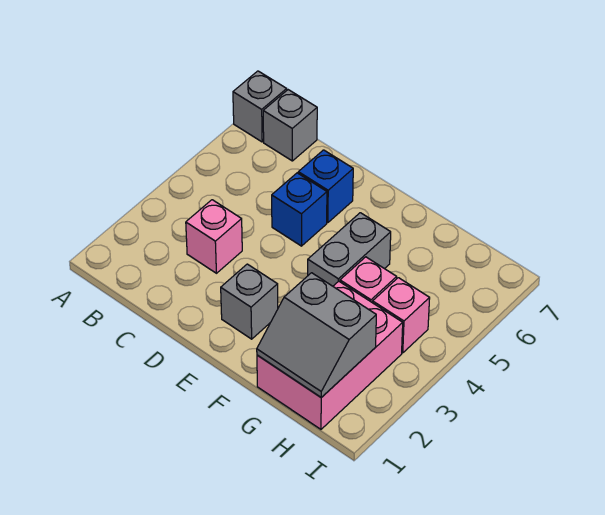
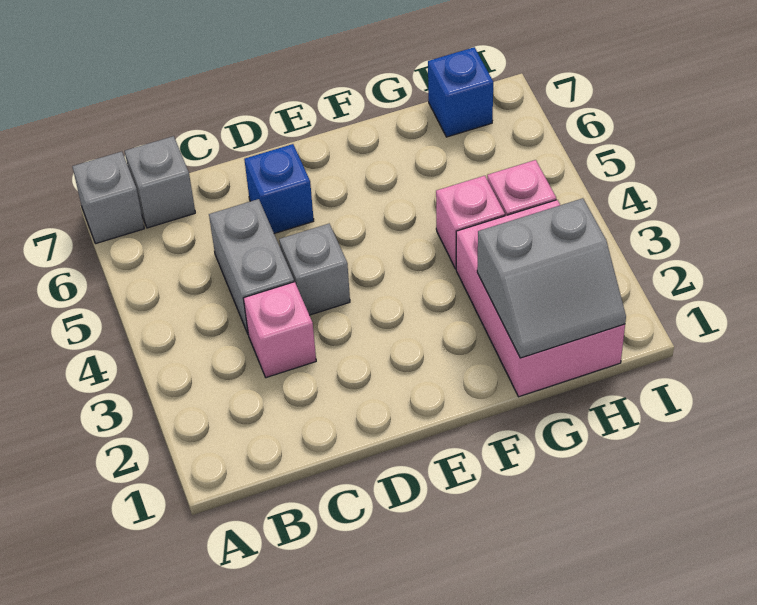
blue 1x1 brick [272,173,327,246] -> blue 1x1 brick moved to [428,47,493,137]
grey 1x1 brick [221,264,278,339] -> grey 1x1 brick moved to [279,224,350,315]
grey 1x2 brick [308,213,391,286] -> grey 1x2 brick moved to [209,199,294,333]

